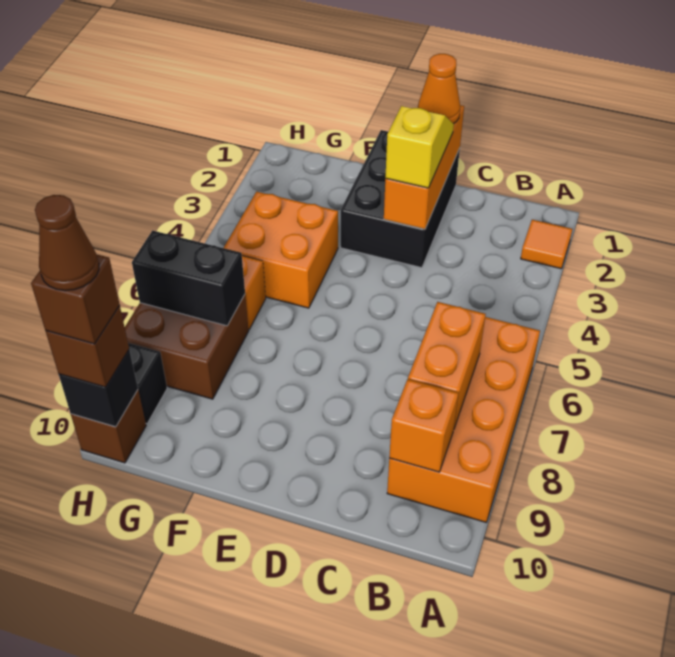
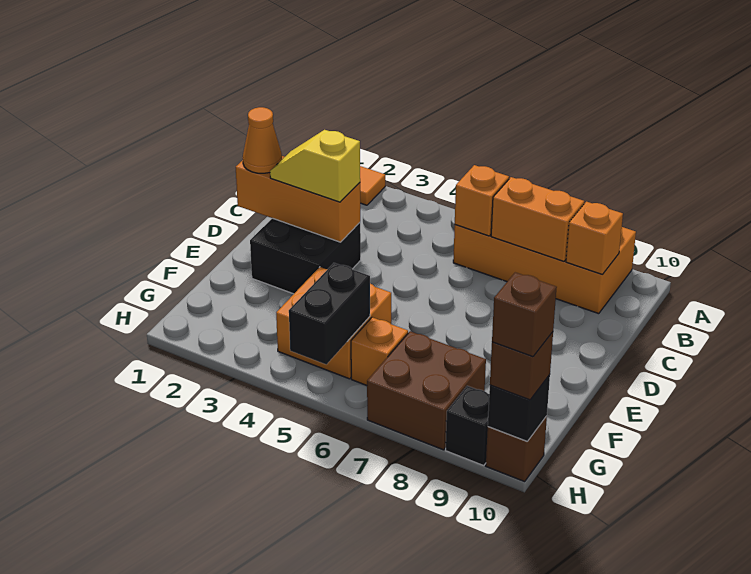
none -> orange 1x1 brick [455,165,509,236]
black 2x3 brick [341,130,460,268] -> black 2x2 brick [250,218,361,294]
black 1x2 brick [132,231,245,326] -> black 1x2 brick moved to [289,263,370,364]
brown 1x1 cone [35,195,99,291] -> none

